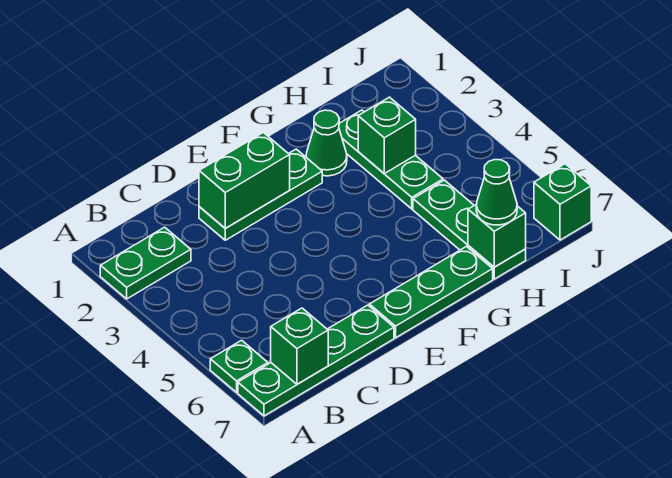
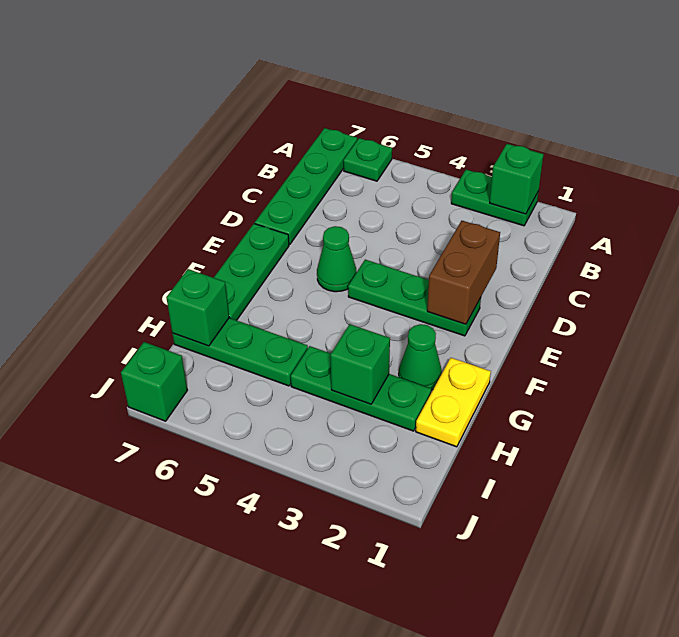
green 1x2 plate [100,227,191,299] -> green 1x2 plate turned to [451,170,539,226]
green 1x1 brick [271,308,328,384] -> green 1x1 brick moved to [490,144,544,214]
green 1x3 plate [199,149,322,240] -> green 1x3 plate turned to [348,260,481,336]
green 1x2 brick [199,132,290,228] -> brown 1x2 brick [427,221,500,324]
none -> yellow 1x2 plate [416,358,491,447]
green 1x1 cone [476,160,517,225] -> green 1x1 cone moved to [317,226,357,292]

